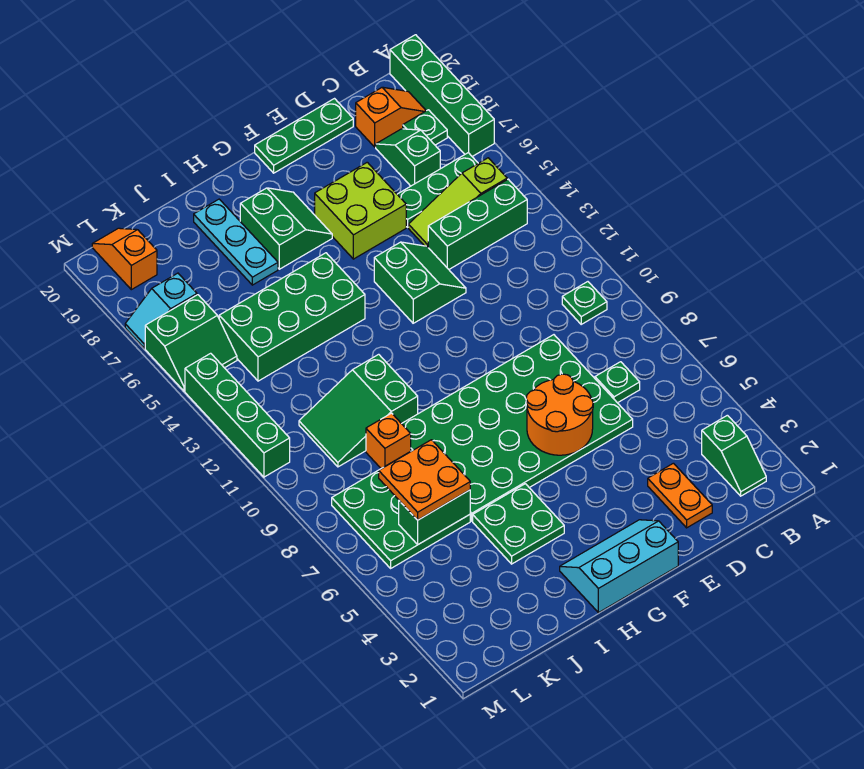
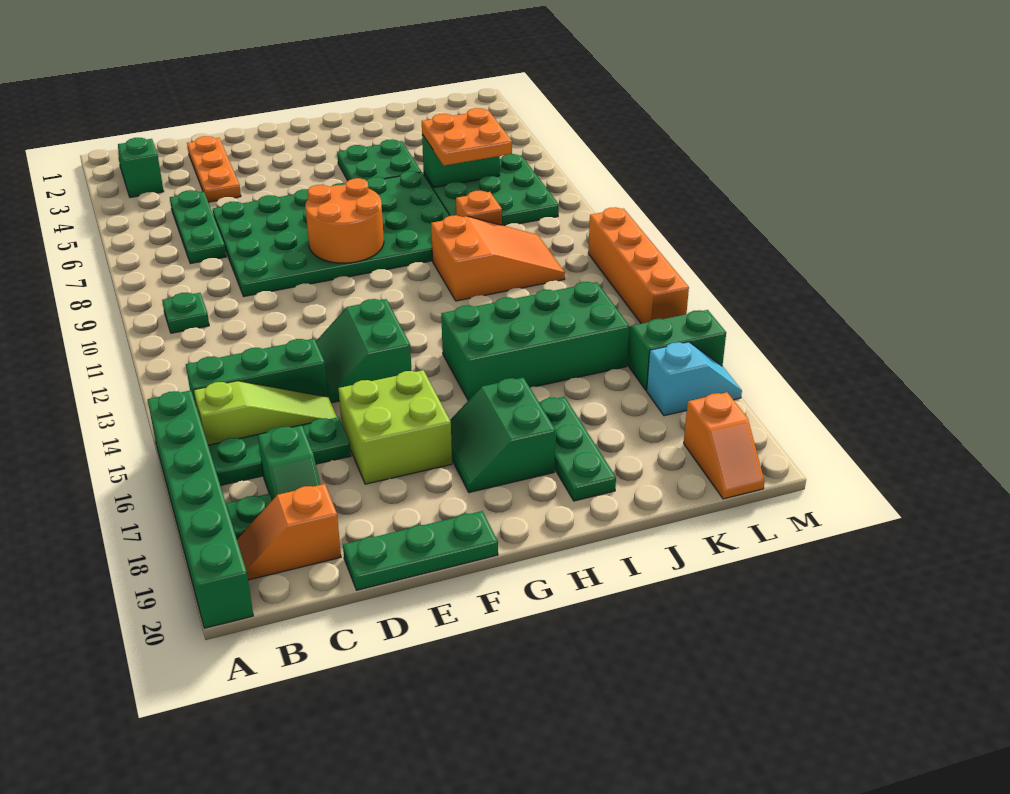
green 1x4 brick [390,35,494,156] -> green 1x6 brick [148,390,253,628]
green 1x1 plate [595,362,640,403] -> green 1x3 plate [170,190,226,264]
orange 1x2 plate [648,463,712,528] -> orange 1x3 plate [187,136,241,202]
orange 2x2 round brick [526,374,593,455] -> orange 2x2 round brick moved to [305,178,384,263]
cyan 2x3 slope [560,520,678,613] -> none
green 2x3 slope [299,354,418,467] -> orange 2x3 slope [431,215,565,301]
cyan 1x3 plate [194,199,278,285] -> green 1x3 plate [539,397,616,501]
green 1x4 brick [185,353,290,477] -> orange 1x4 brick [588,207,689,324]

